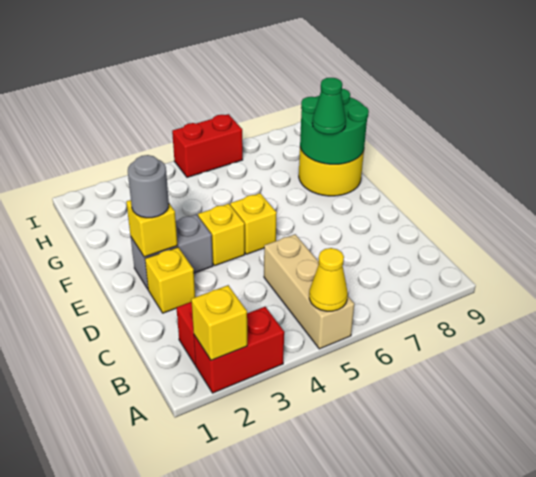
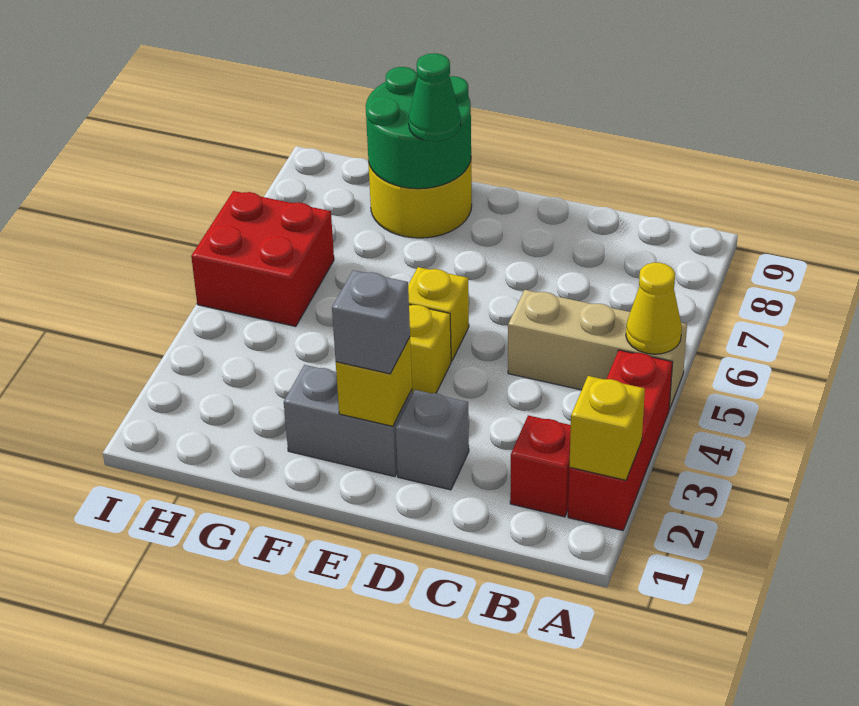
red 1x2 brick [194,307,284,393] -> red 1x3 brick [568,350,673,531]
yellow 1x1 brick [145,247,195,313] -> grey 1x1 brick [396,390,469,490]
grey 1x2 brick [131,214,213,289] -> grey 1x2 brick turned to [284,365,412,477]
grey 1x1 round brick [128,155,169,218] -> grey 1x1 brick [332,270,410,374]
red 1x2 brick [172,114,243,177] -> red 2x2 brick [191,191,334,327]

